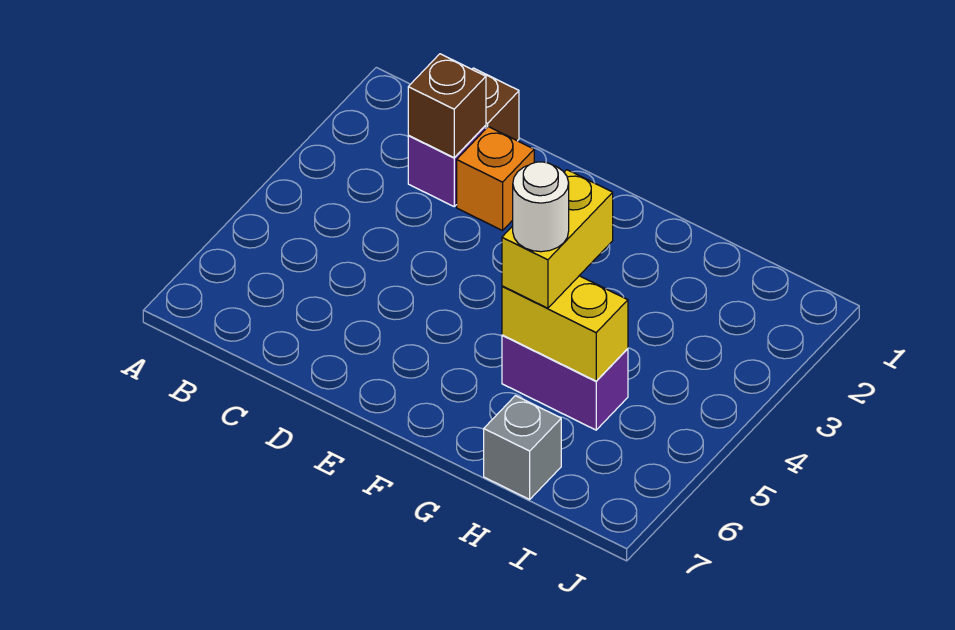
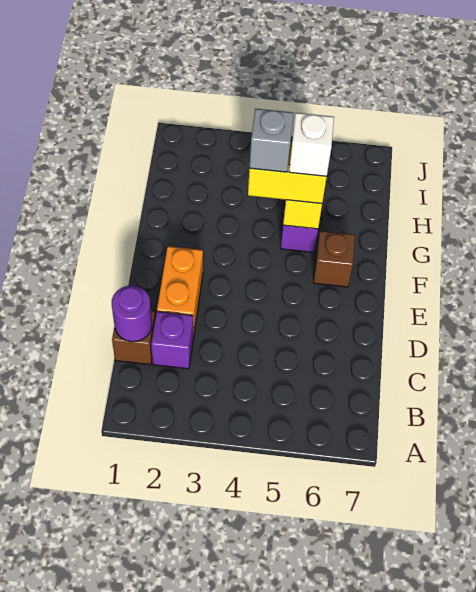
none -> purple 1x1 round brick [112,286,152,342]
brown 1x1 brick [408,54,486,158] -> brown 1x1 brick moved to [314,231,355,287]
orange 1x1 brick [457,127,534,231] -> orange 1x2 brick [157,246,203,331]
white 1x1 round brick [513,162,569,252] -> white 1x1 brick [289,113,334,176]
grey 1x1 brick [484,396,561,499] -> grey 1x1 brick moved to [250,109,293,172]

